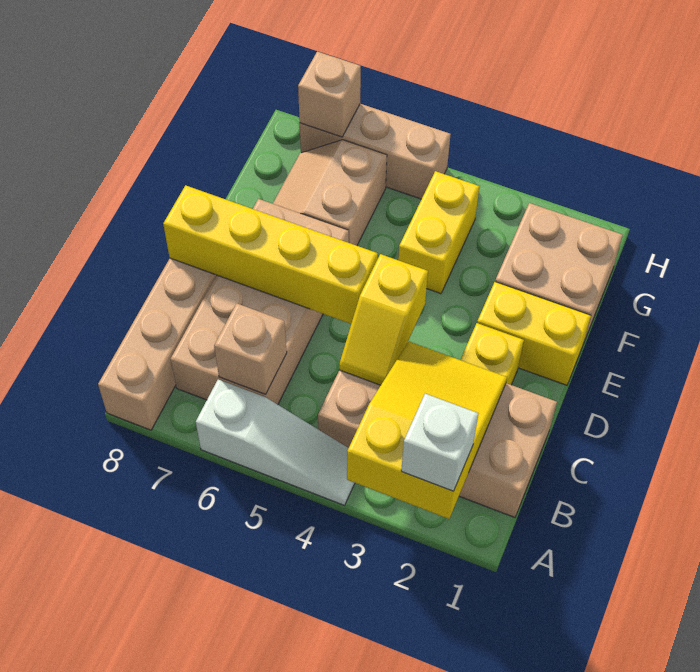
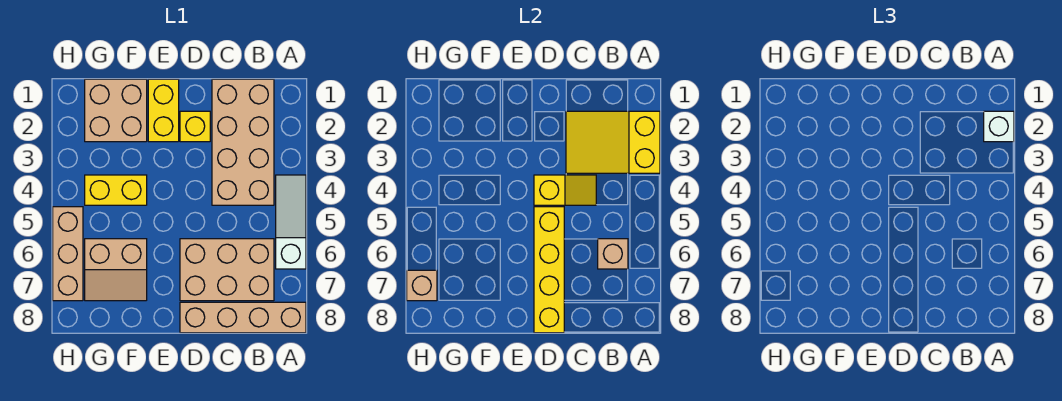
tan 2x4 brick [171,199,349,405] -> tan 2x3 brick [180,239,274,301]

